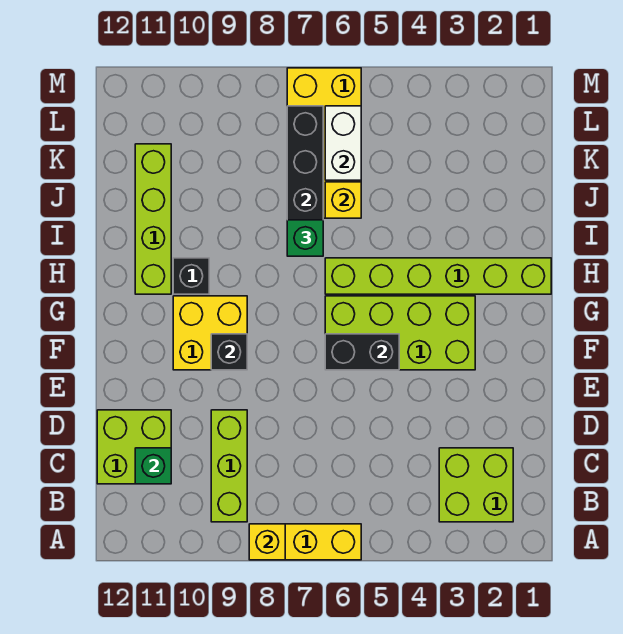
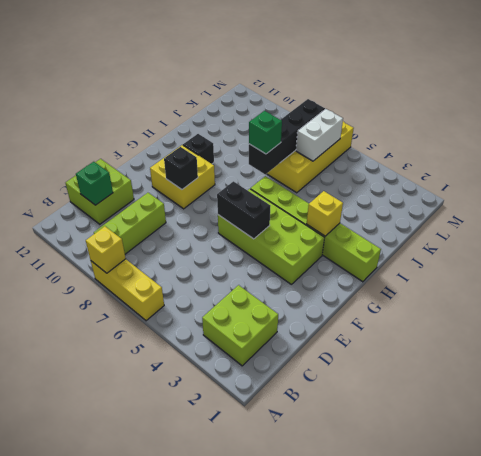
lime 1x4 brick [135,144,171,294] -> none
yellow 1x1 brick [325,182,361,218] -> yellow 1x1 brick moved to [307,191,343,236]

